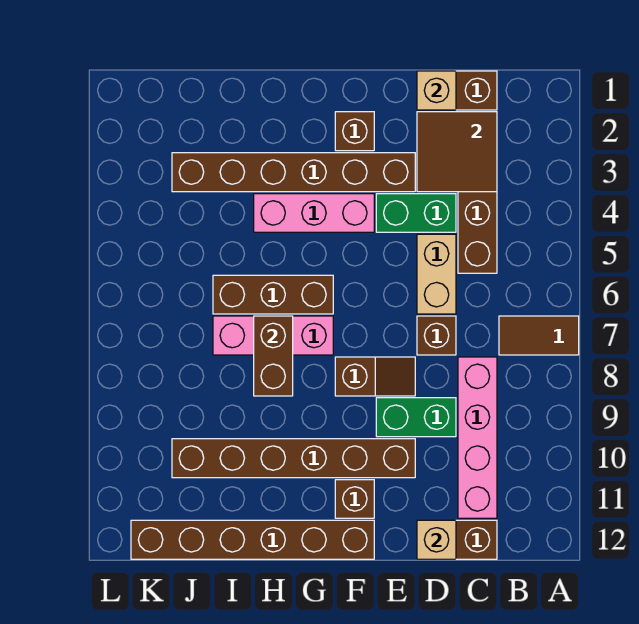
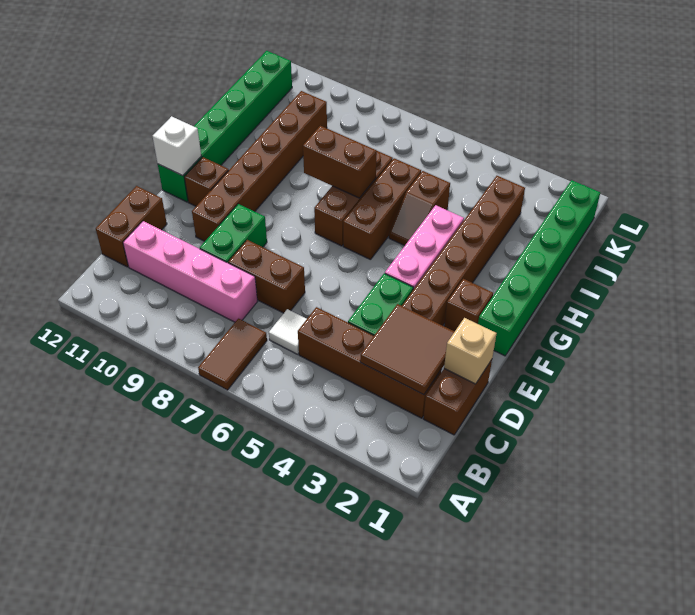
none -> white 1x1 tile [269,309,307,354]
tan 1x2 brick [417,234,456,314] -> none
brown 1x1 brick [417,316,456,355] -> brown 1x2 brick [228,240,305,313]
tan 1x1 brick [417,520,456,559] -> none
brown 1x2 slope [335,357,415,396] -> brown 1x2 slope moved to [389,171,450,246]
none -> green 1x6 brick [478,180,600,356]
brown 1x6 brick [131,520,374,559] -> green 1x6 brick [158,51,292,202]
none -> white 1x1 brick [153,116,201,176]
pink 1x3 brick [213,316,333,355] -> brown 1x3 brick [314,151,393,246]

